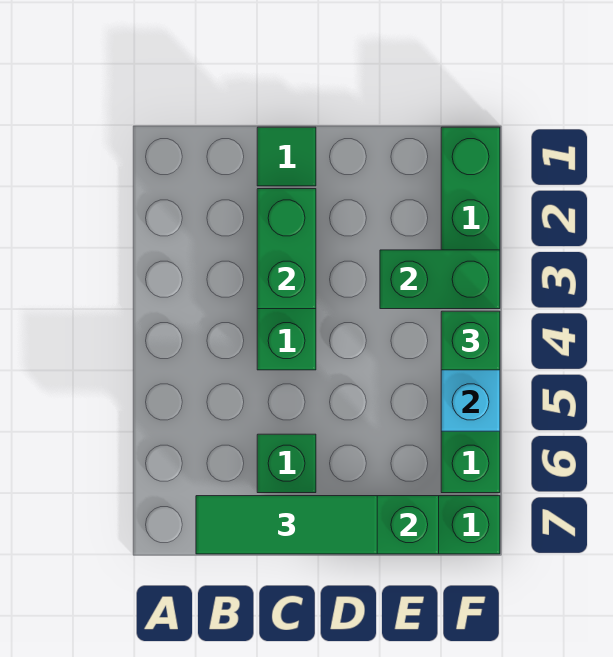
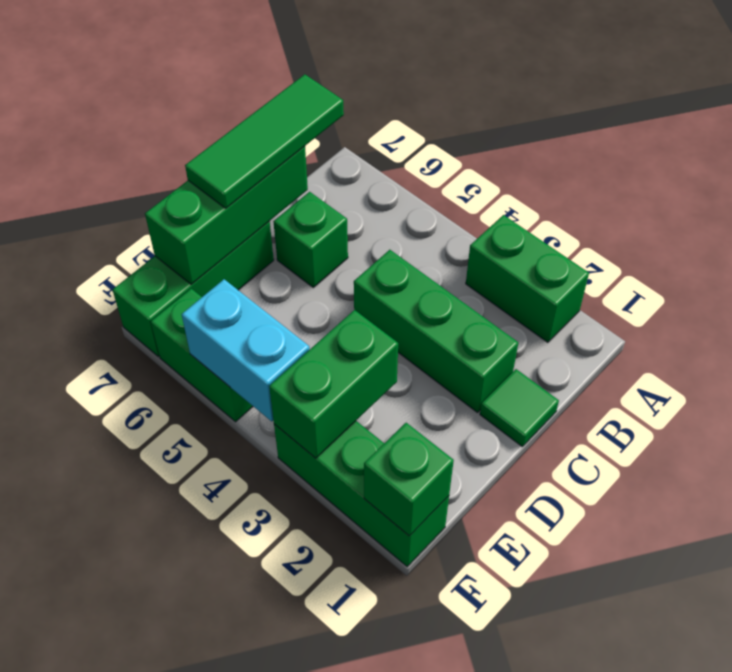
green 1x2 brick [257,189,316,309] -> green 1x2 brick moved to [466,215,589,342]
green 1x1 brick [441,311,500,370] -> green 1x1 brick moved to [364,423,454,536]

